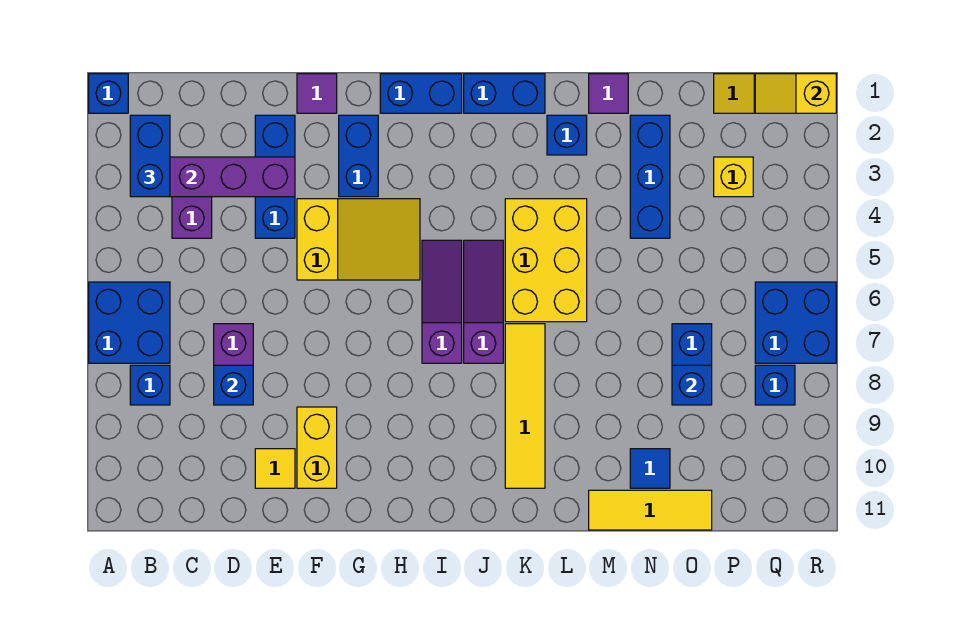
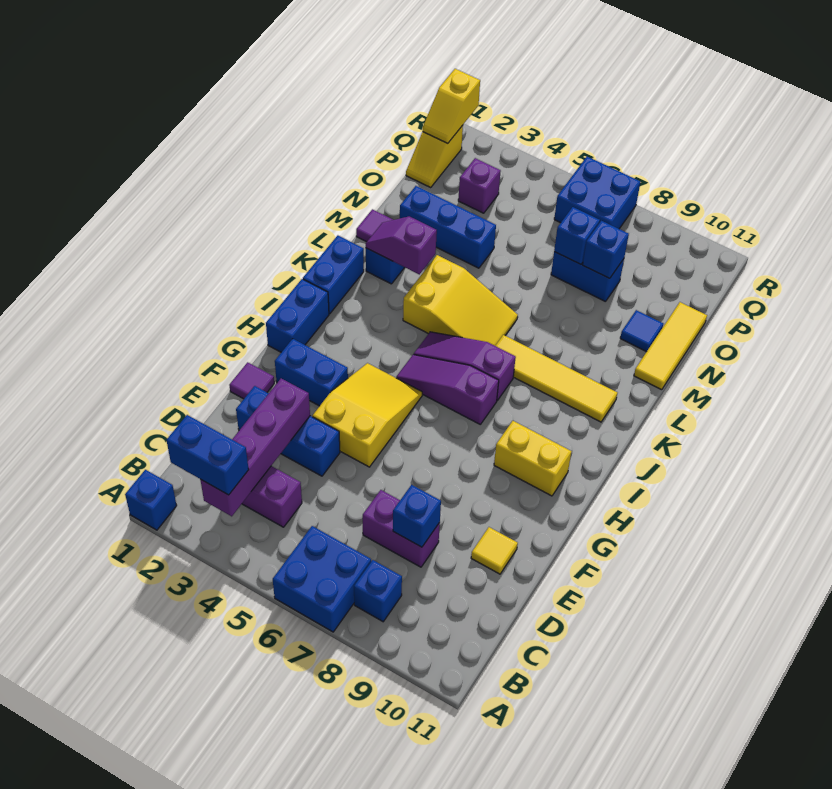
yellow 1x2 brick [297,407,337,488] -> yellow 1x2 brick moved to [494,421,572,496]
yellow 2x3 brick [505,199,587,322] -> yellow 2x3 slope [403,255,518,346]
none -> purple 1x2 slope [366,216,437,274]
yellow 1x1 brick [714,157,753,197] -> purple 1x1 brick [458,158,501,213]
blue 1x1 brick [755,365,795,405] -> blue 1x1 brick moved to [554,207,600,264]

